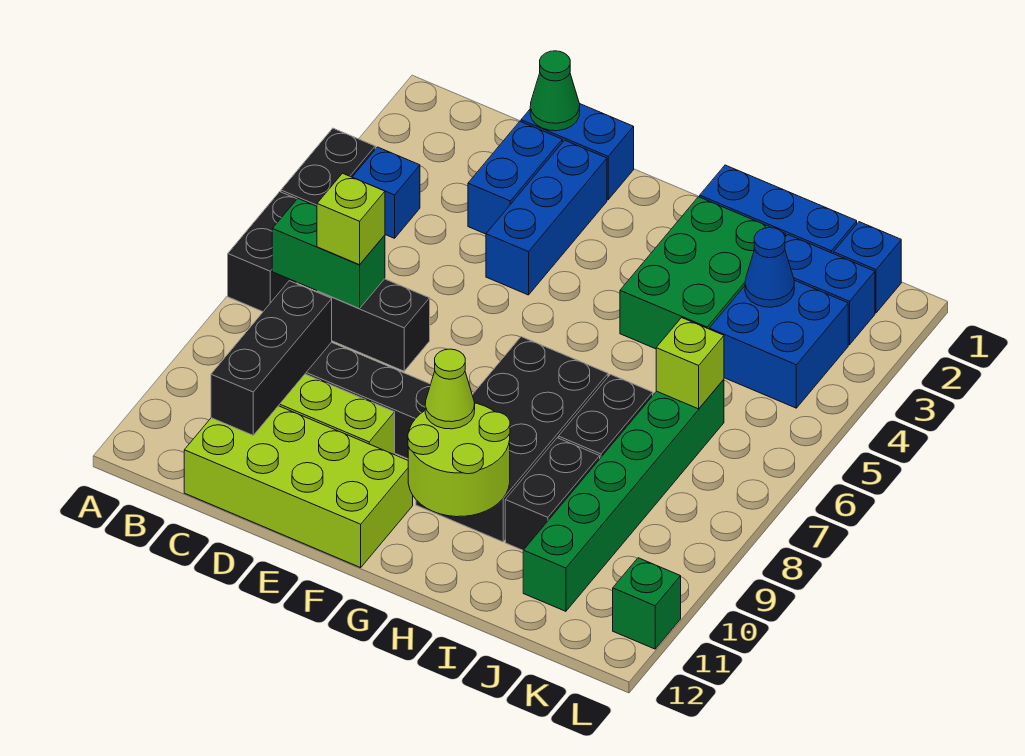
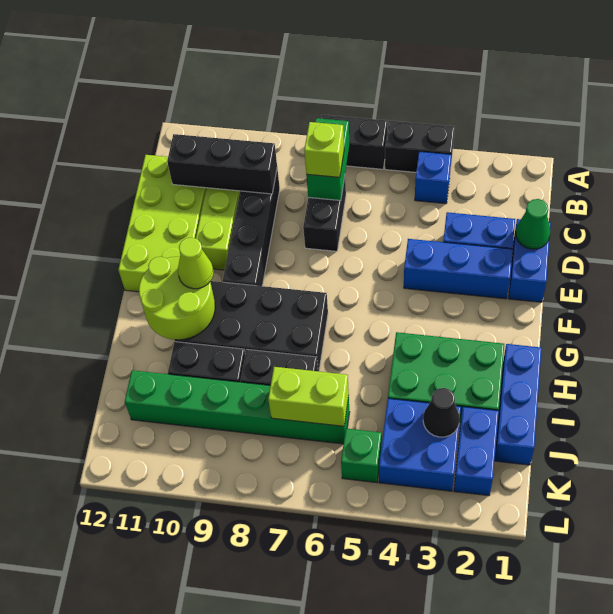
blue 1x1 cone [745,228,794,307] -> black 1x1 cone [423,388,460,437]
lime 1x1 brick [656,318,724,409] -> lime 1x2 brick [268,367,349,426]
blue 1x1 brick [834,222,901,313] -> none
green 1x1 brick [613,558,681,649] -> green 1x1 brick moved to [341,429,382,483]

